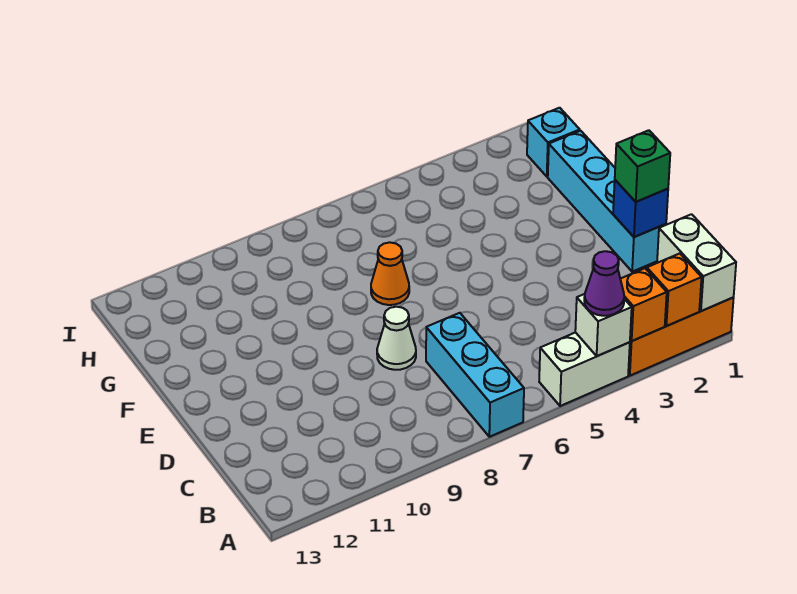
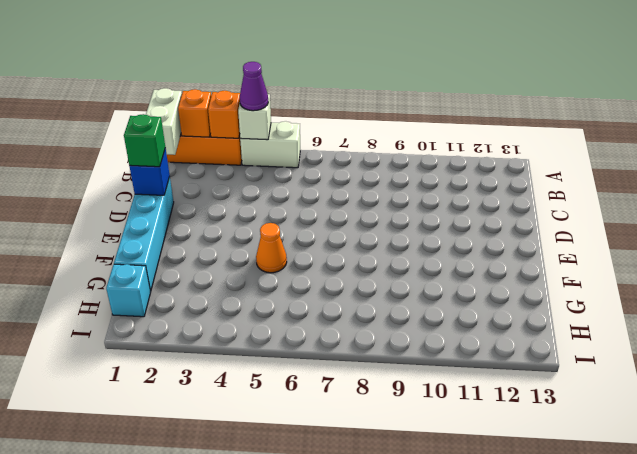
cyan 1x3 brick [426,313,524,437] -> none
white 1x1 cone [377,307,416,370] -> none
orange 1x1 cone [371,242,409,305] -> orange 1x1 cone moved to [256,223,287,273]

